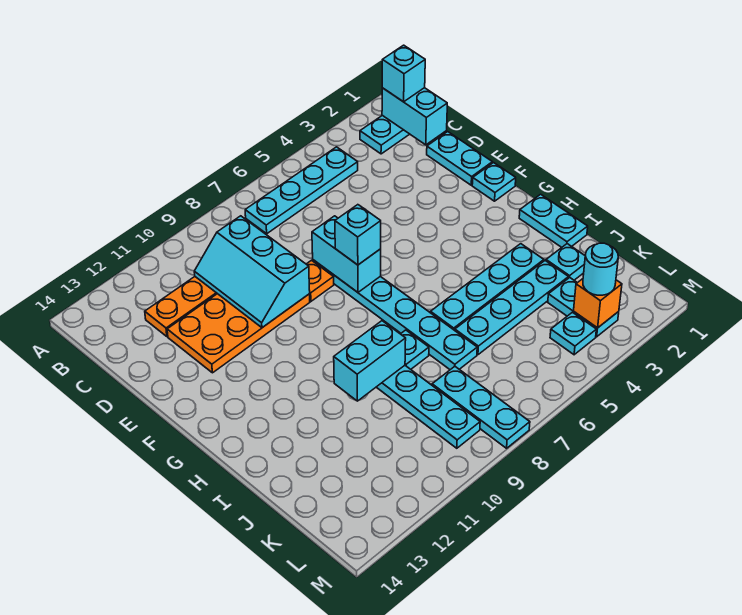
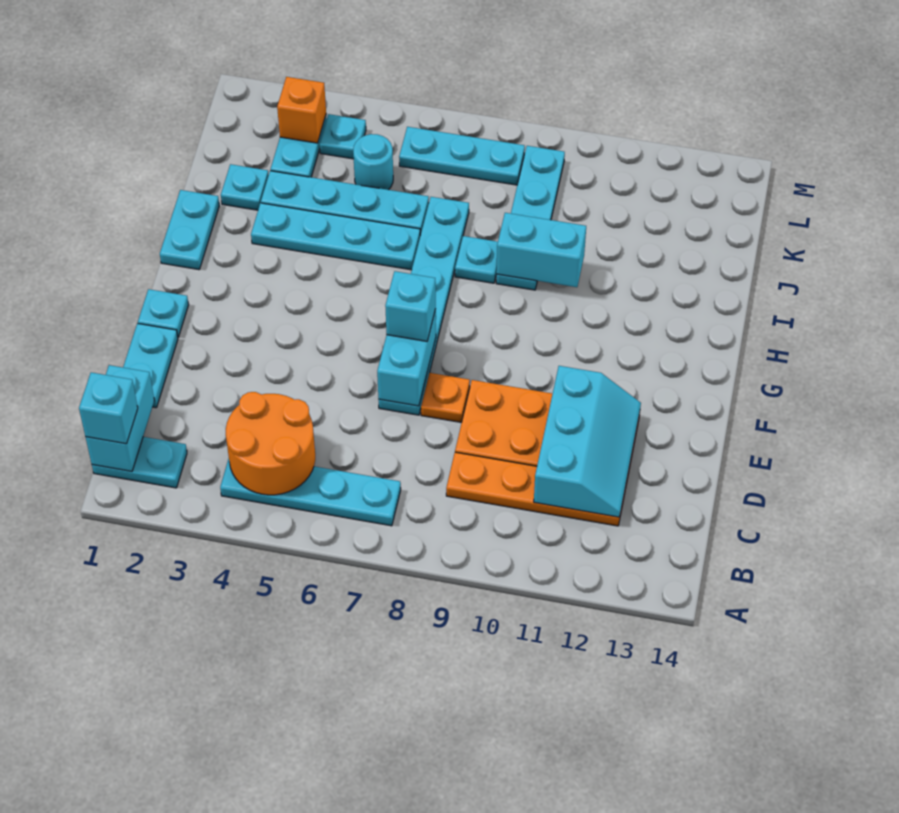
none -> orange 2x2 round brick [226,392,315,495]
cyan 2x3 slope [194,216,310,328] -> cyan 2x3 slope moved to [534,366,641,517]
cyan 1x3 plate [432,367,530,448] -> cyan 1x3 plate turned to [399,127,525,185]
cyan 1x1 round brick [583,243,618,295] -> cyan 1x1 round brick moved to [353,134,393,190]

